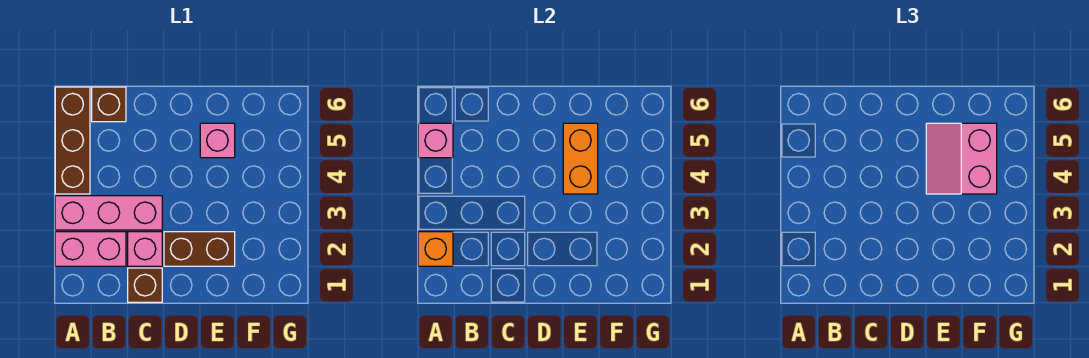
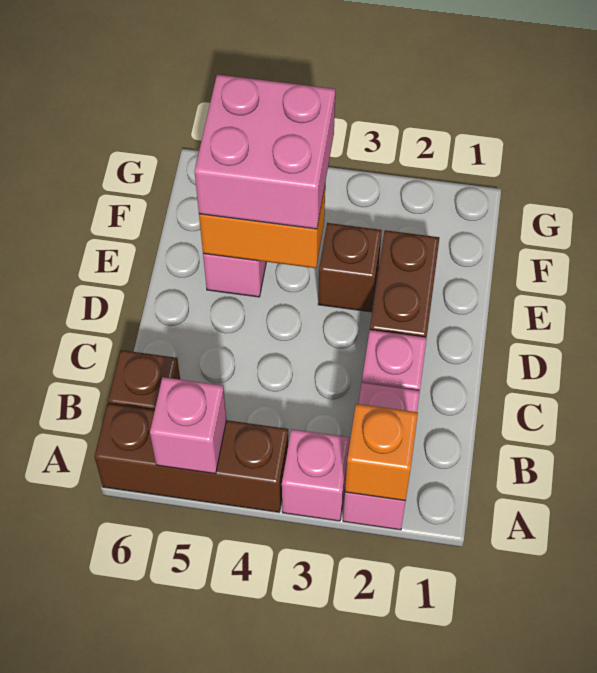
pink 1x3 brick [55,196,162,230] -> pink 1x1 brick [282,429,350,521]
brown 1x1 brick [128,268,162,302] -> brown 1x1 brick moved to [318,223,382,312]
pink 2x2 slope [926,123,997,194] -> pink 2x2 brick [195,75,335,229]

